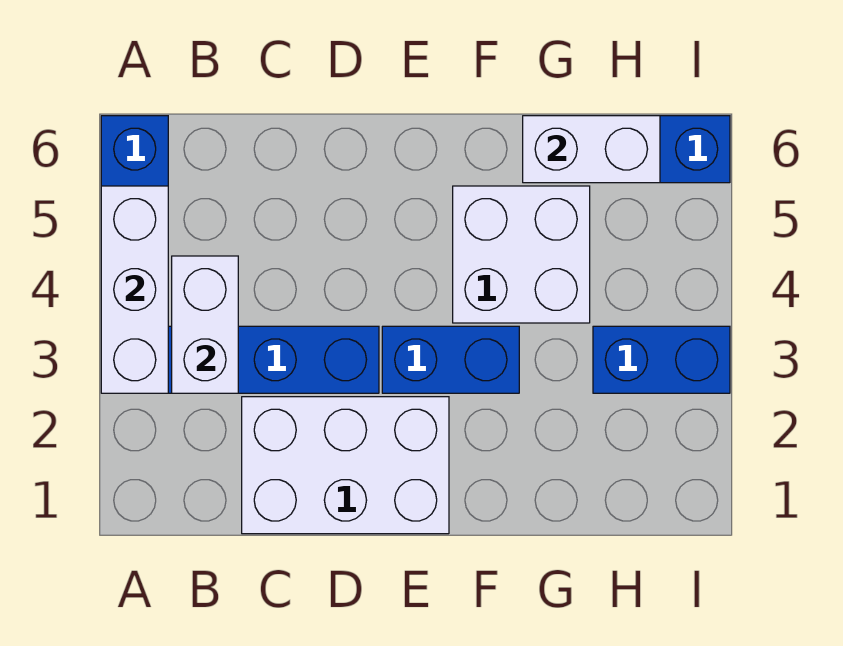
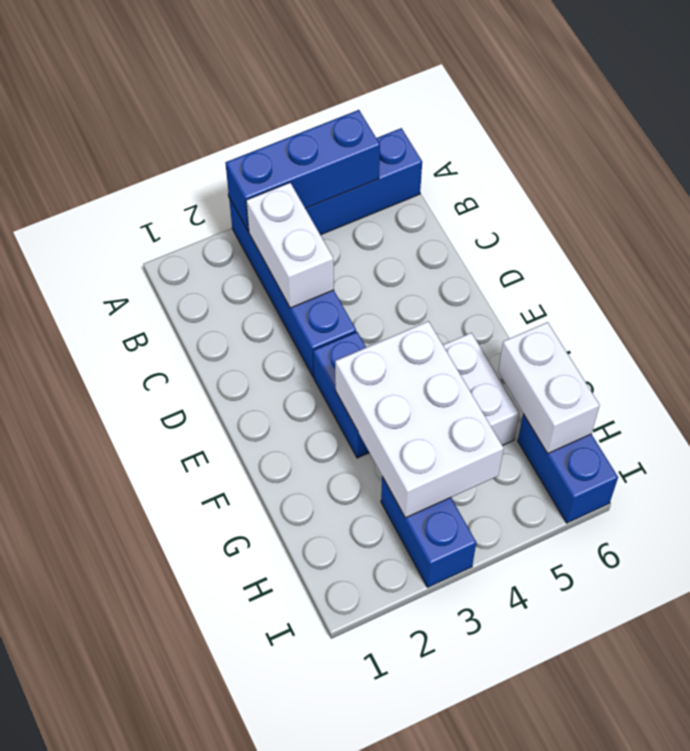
white 1x3 brick [101,186,168,393] -> blue 1x3 brick [225,110,380,231]
white 1x2 brick [172,256,238,393] -> white 1x2 brick turned to [246,183,334,308]
white 2x3 brick [242,397,449,534] -> white 2x3 brick moved to [335,321,504,518]

